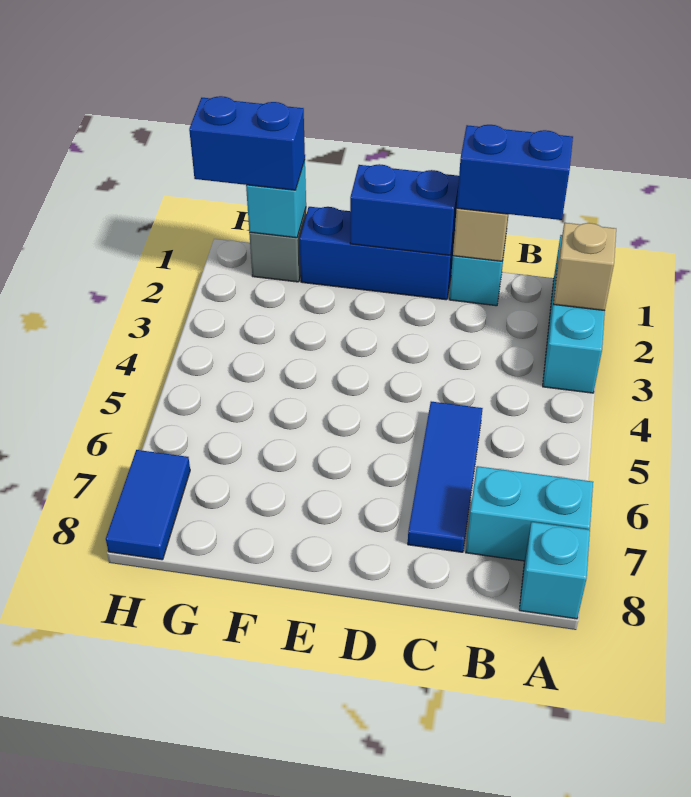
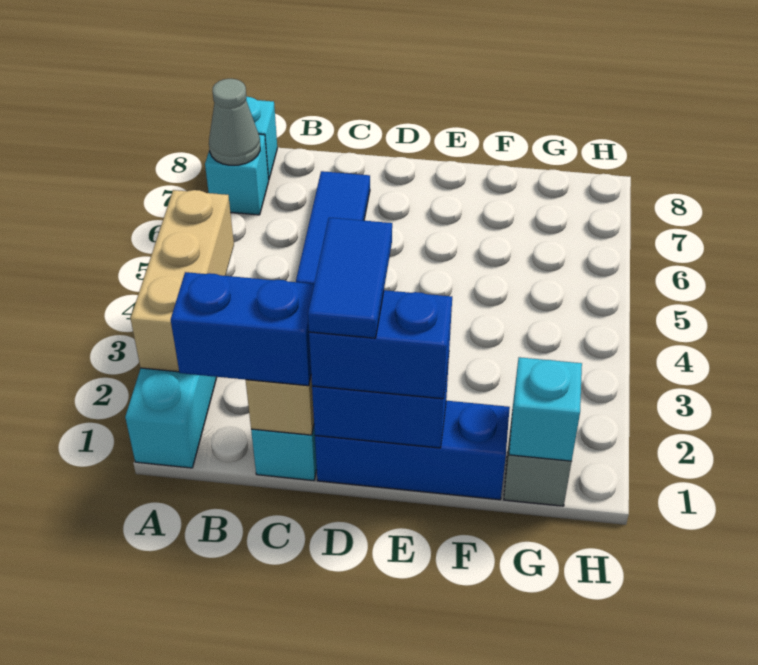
tan 1x1 brick [554,223,616,311] -> tan 1x3 brick [131,190,234,372]
cyan 1x2 brick [466,466,593,561] -> cyan 1x1 brick [205,134,269,215]
none -> grey 1x1 cone [209,79,260,165]
blue 1x2 brick [189,96,305,190] -> blue 1x2 brick moved to [309,290,452,399]
blue 1x2 tile [106,450,190,560] -> blue 1x2 tile moved to [308,218,392,338]

